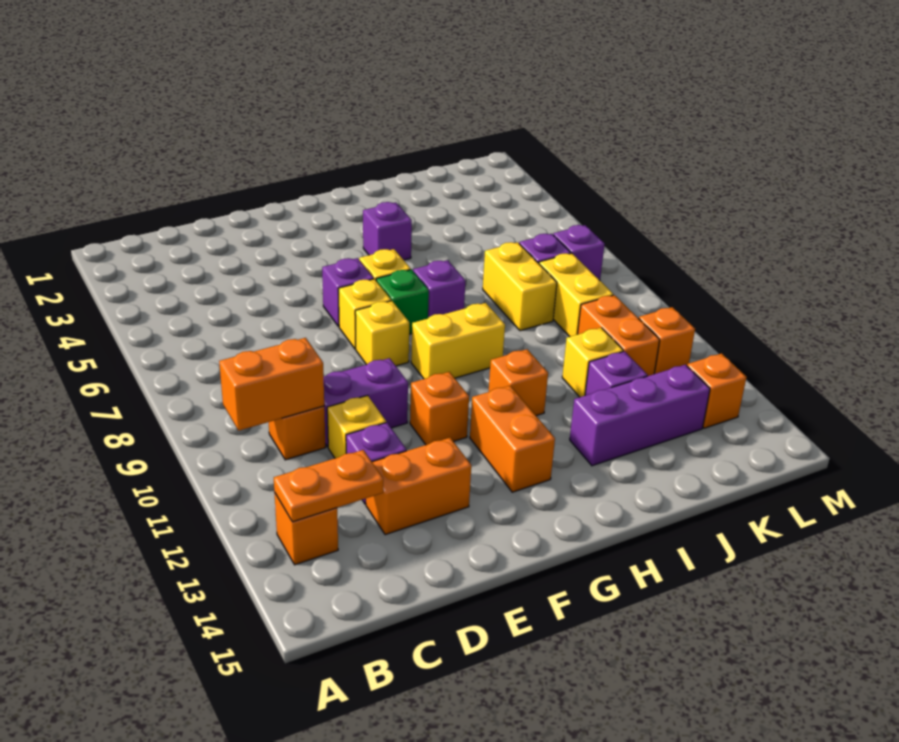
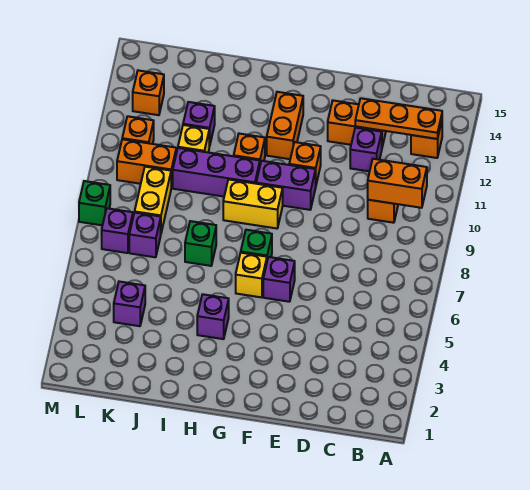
orange 1x2 plate [274,450,383,522] -> orange 1x3 plate [355,98,442,139]
purple 1x2 brick [324,358,408,447] -> purple 1x2 brick moved to [256,161,316,210]
yellow 1x1 brick [327,396,386,458] -> none
yellow 1x1 brick [339,279,391,349] -> none
yellow 1x1 brick [355,301,409,366] -> none
purple 1x1 brick [413,260,465,318] -> purple 1x1 brick moved to [114,282,145,326]
none -> green 1x1 brick [185,221,216,266]
purple 1x3 brick [570,365,710,466] -> purple 1x3 brick moved to [173,148,260,197]
yellow 1x2 brick [483,242,557,331] -> none
orange 1x2 brick [578,295,660,376] -> orange 1x2 brick turned to [117,139,176,188]
none -> green 1x1 brick [79,181,110,225]

